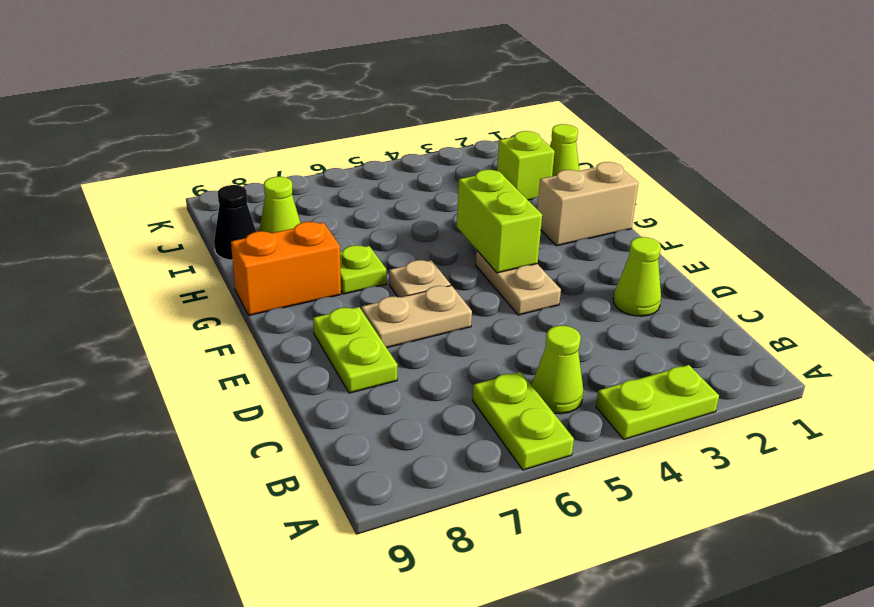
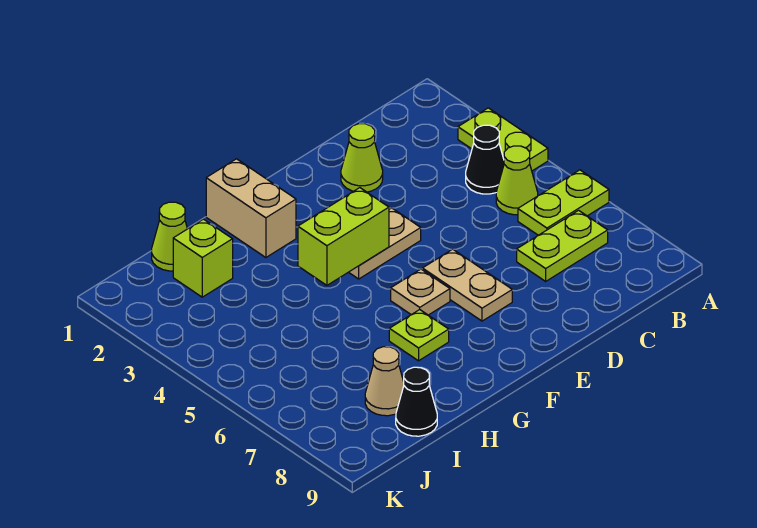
none -> black 1x1 cone [466,125,504,194]
lime 1x2 plate [313,307,398,393] -> lime 1x2 plate moved to [517,210,608,281]
orange 1x2 brick [231,222,341,315] -> none
lime 1x1 cone [259,177,300,233] -> tan 1x1 cone [365,347,404,416]

